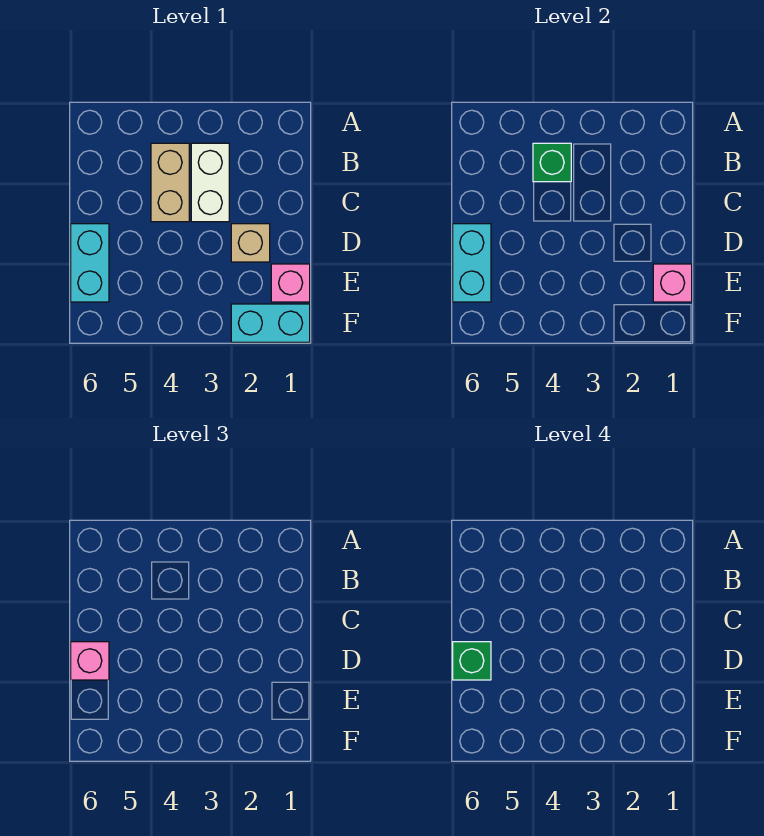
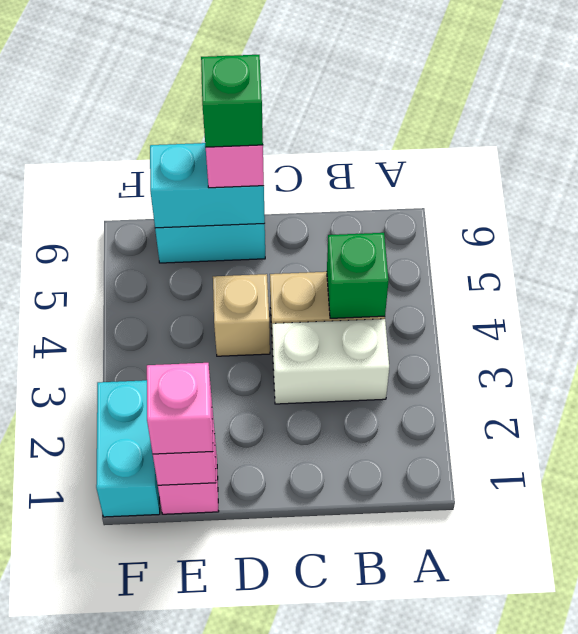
tan 1x1 brick [231,224,270,262] -> tan 1x1 brick moved to [213,274,270,356]
none -> pink 1x1 brick [147,363,213,454]

